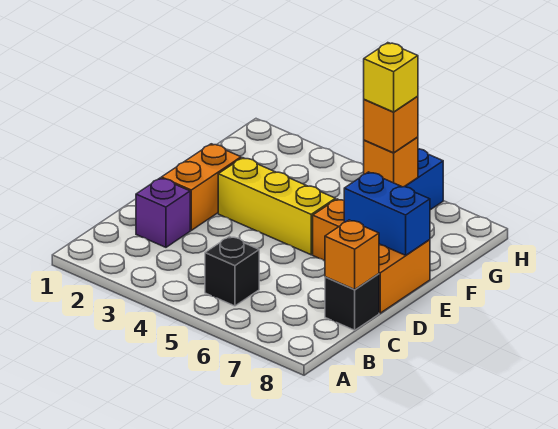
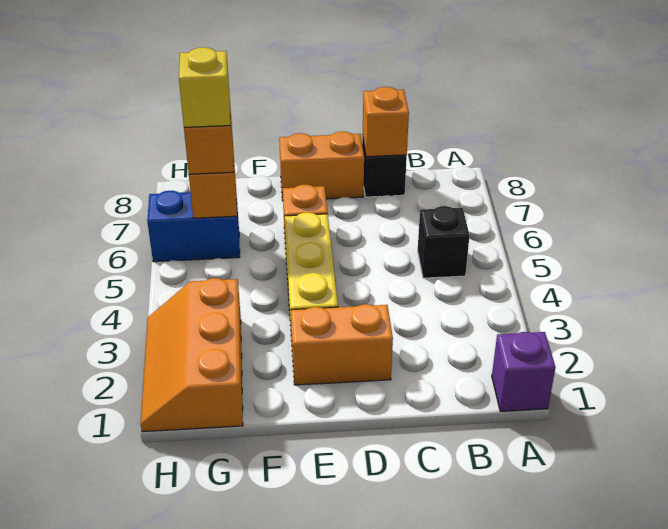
purple 1x1 brick [136,178,190,247] -> purple 1x1 brick moved to [492,332,556,411]
blue 1x2 brick [344,172,430,255] -> none
none -> orange 2x3 slope [140,278,243,432]

